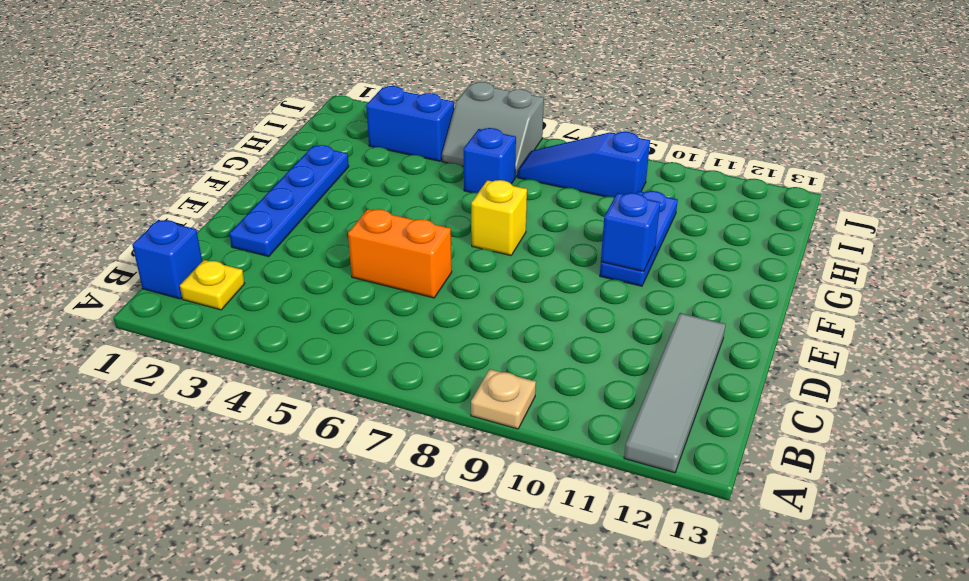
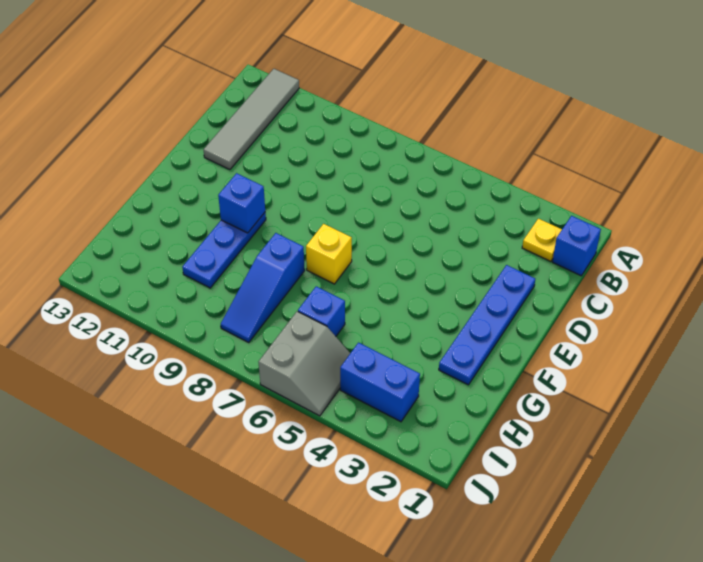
tan 1x1 plate [471,369,536,429] -> none
orange 1x2 brick [348,209,452,298] -> none
grey 2x2 slope [442,82,544,178] -> grey 2x2 slope turned to [259,311,350,416]
blue 1x3 slope [518,132,650,197] -> blue 1x3 slope turned to [221,233,305,343]

